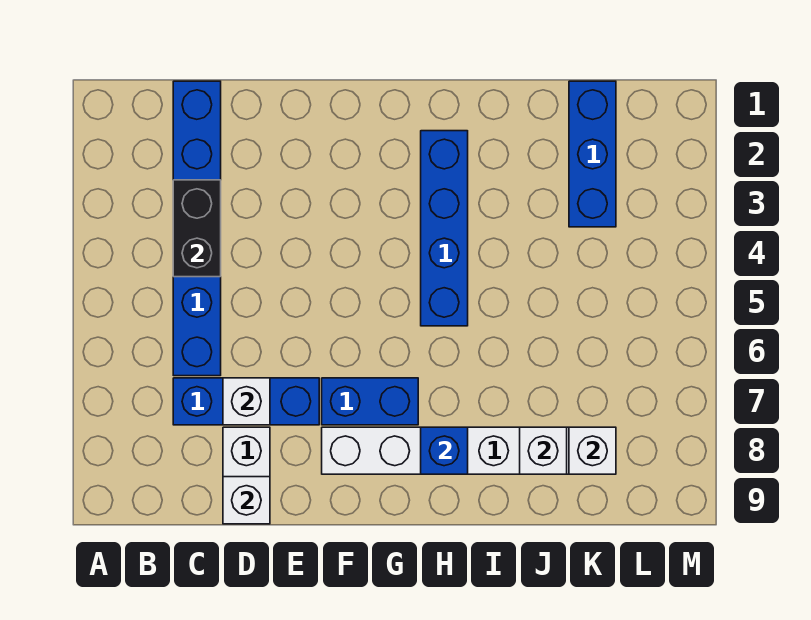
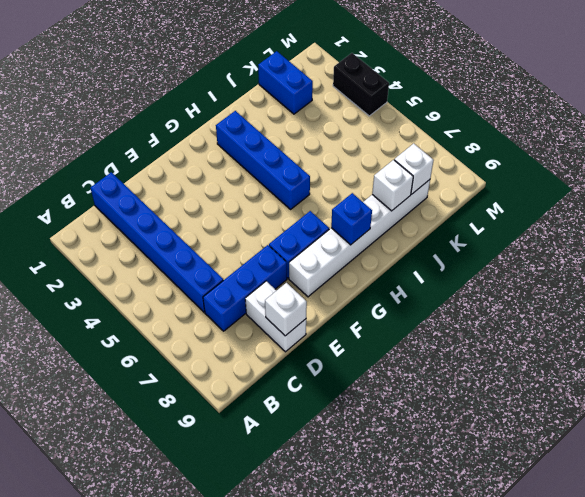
black 1x2 brick [173,180,221,277] -> black 1x2 brick moved to [333,53,389,116]
white 1x1 brick [223,378,270,425] -> none
blue 1x3 brick [569,81,616,227] -> blue 1x2 brick [258,51,313,114]

